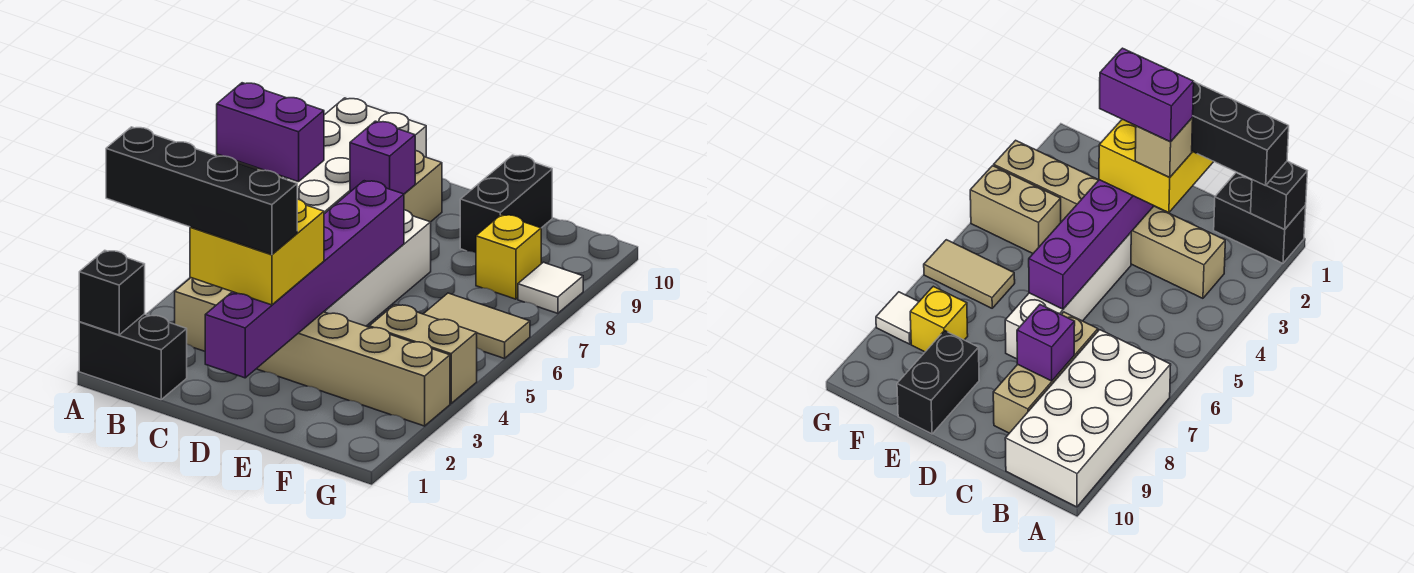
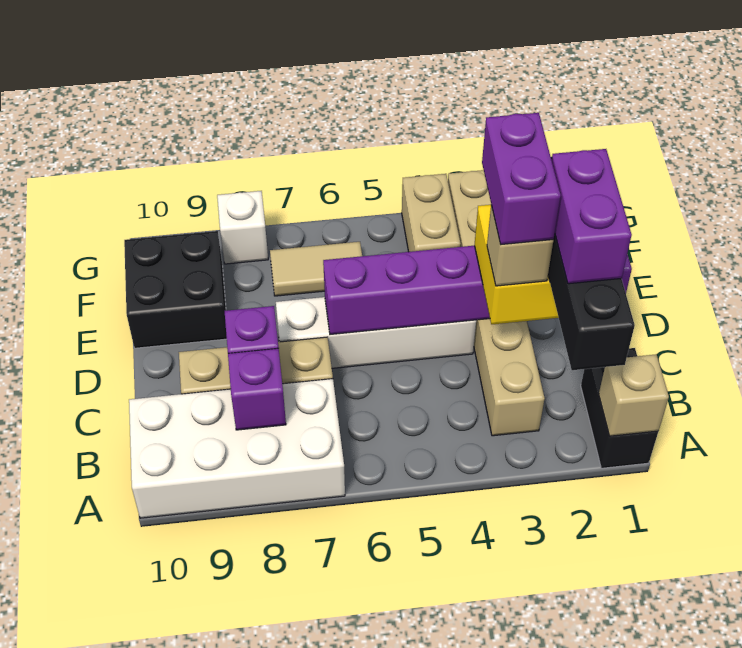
black 1x1 brick [79,250,145,335] -> tan 1x1 brick [599,355,669,436]
none -> purple 1x2 brick [552,149,632,284]
none -> purple 1x1 brick [228,348,286,430]
black 1x2 brick [460,155,552,253] -> black 2x2 brick [124,231,227,348]
tan 1x2 tile [424,293,530,359] -> tan 1x2 tile turned to [270,242,362,296]
yellow 1x1 brick [476,215,541,299] -> none
white 1x1 tile [518,262,583,313] -> white 1x1 brick [217,191,268,264]

